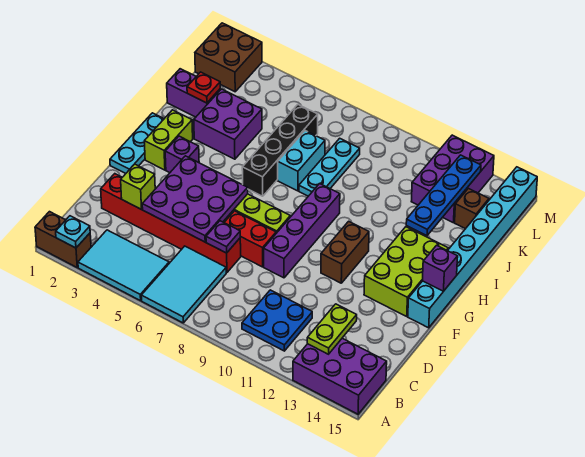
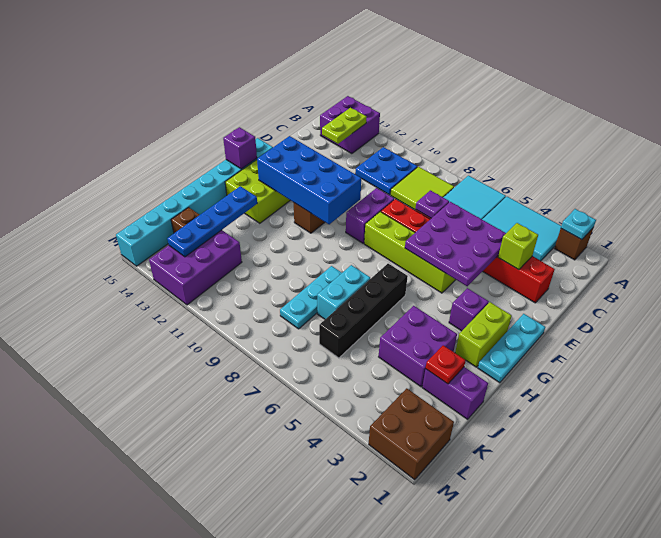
brown 1x2 brick [35,212,91,267] -> brown 1x1 brick [554,228,593,260]
purple 2x3 brick [293,338,387,414] -> purple 2x2 brick [320,96,380,154]
none -> lime 2x2 tile [391,167,454,210]
purple 1x4 brick [264,184,340,278] -> purple 1x2 brick [346,188,394,243]
none -> blue 2x4 brick [257,136,361,224]

